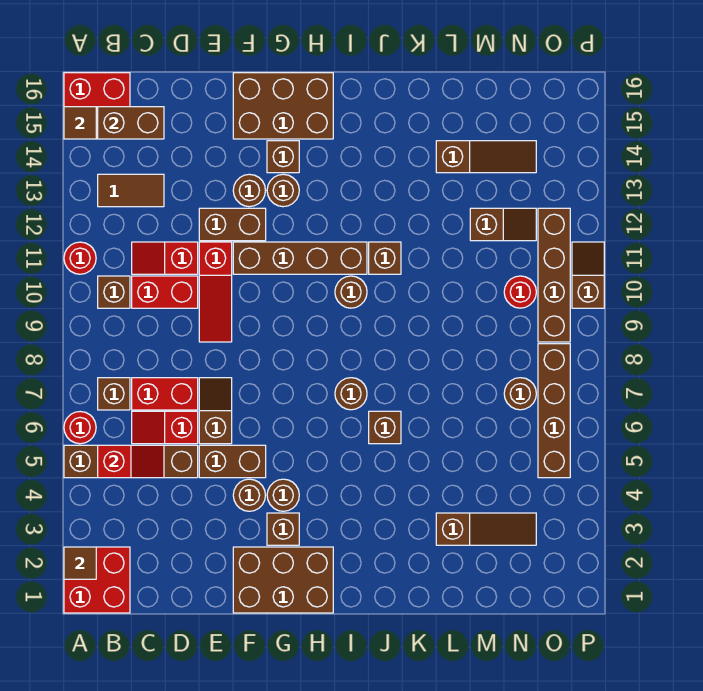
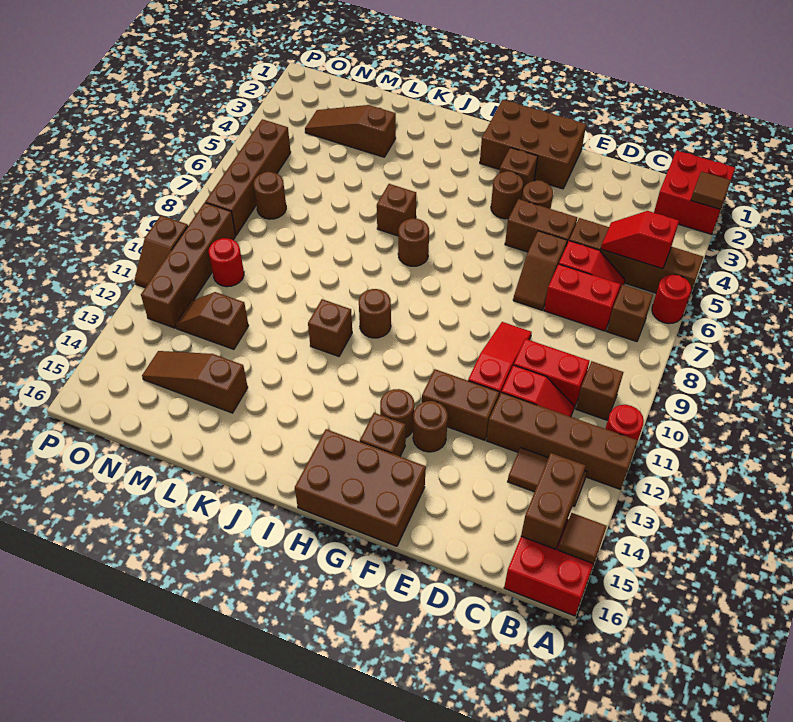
brown 1x2 brick [98,107,164,139] -> brown 1x2 brick turned to [521,453,585,549]
brown 1x4 brick [233,242,367,274] -> brown 1x4 brick moved to [486,392,638,489]

